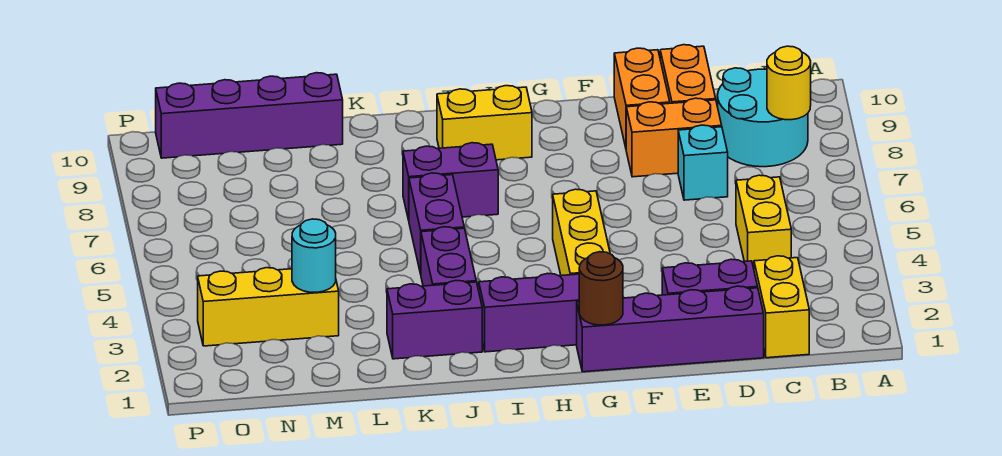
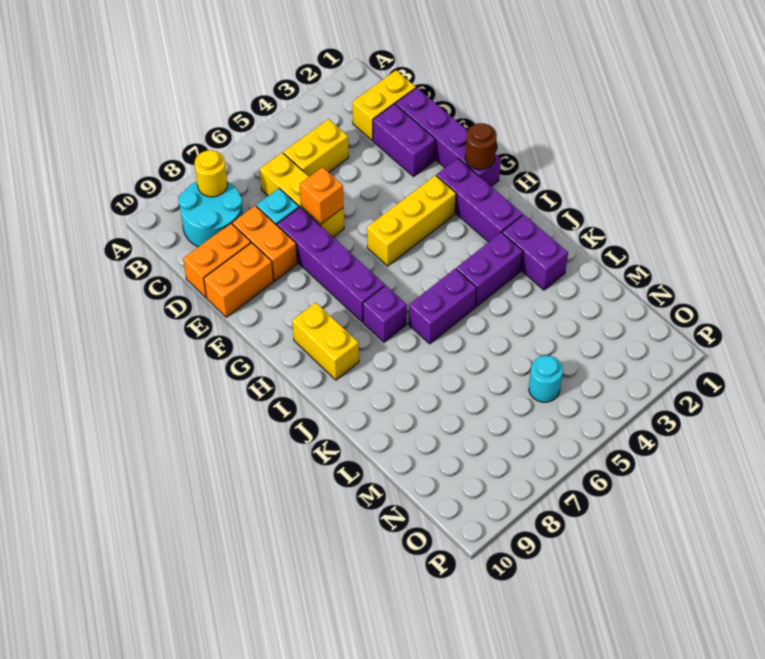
none -> orange 1x1 brick [300,167,344,224]
purple 1x2 brick [403,143,498,220] -> purple 1x1 brick [363,285,407,342]
purple 1x4 brick [156,73,343,158] -> purple 1x4 brick moved to [277,207,385,322]
yellow 1x3 brick [198,268,339,346] -> yellow 1x3 brick moved to [260,153,344,237]
cyan 1x1 round brick [292,219,336,292] -> cyan 1x1 round brick moved to [529,356,563,402]

